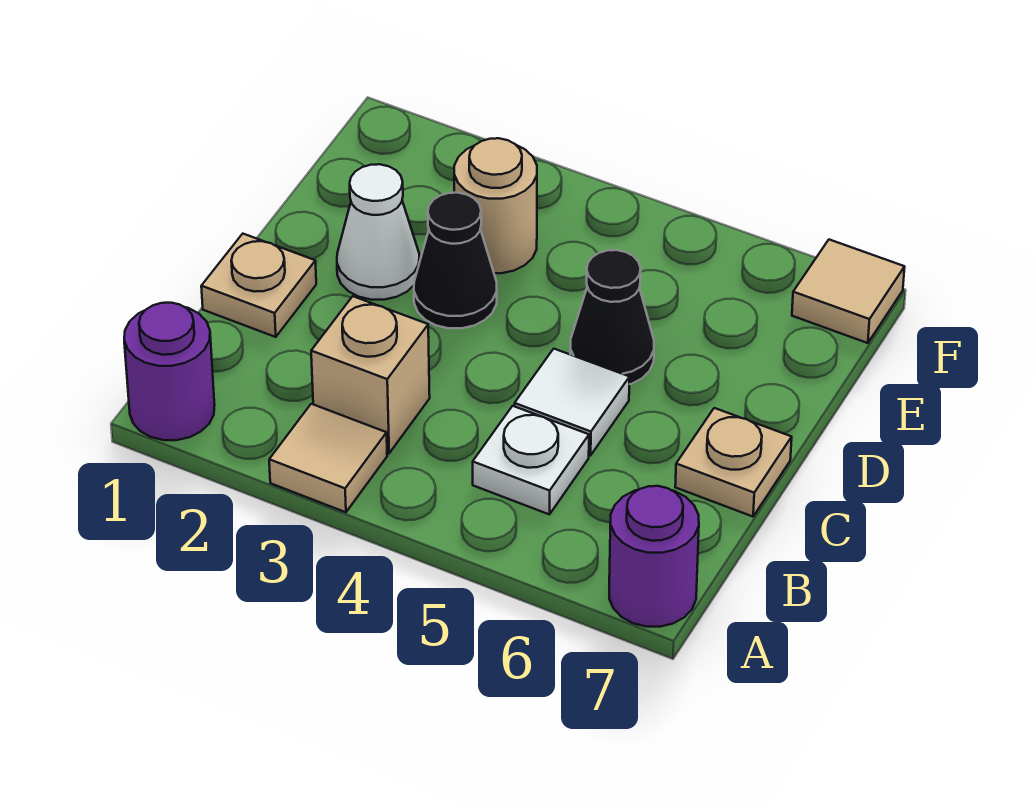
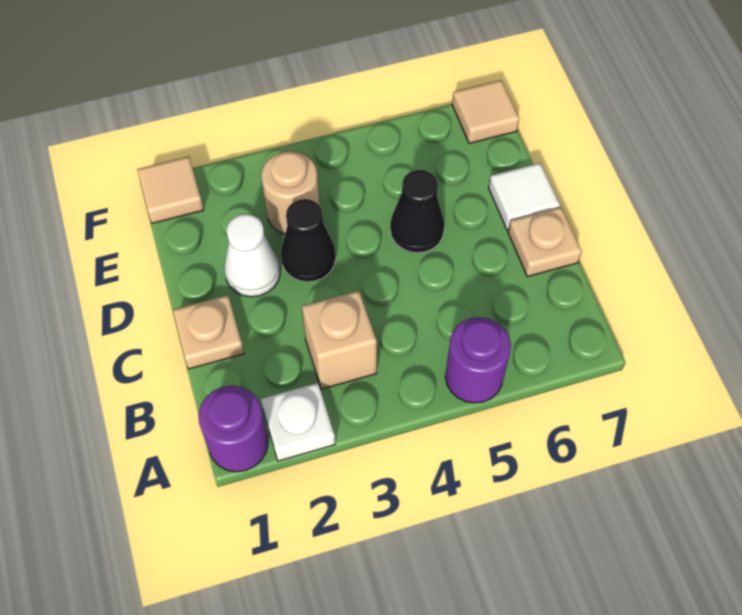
tan 1x1 tile [269,404,387,512] -> tan 1x1 tile moved to [137,156,204,223]
purple 1x1 round brick [609,486,699,627] -> purple 1x1 round brick moved to [445,317,511,403]
white 1x1 plate [473,406,589,514] -> white 1x1 plate moved to [261,383,335,461]
white 1x1 tile [515,349,630,455] -> white 1x1 tile moved to [489,163,560,230]

